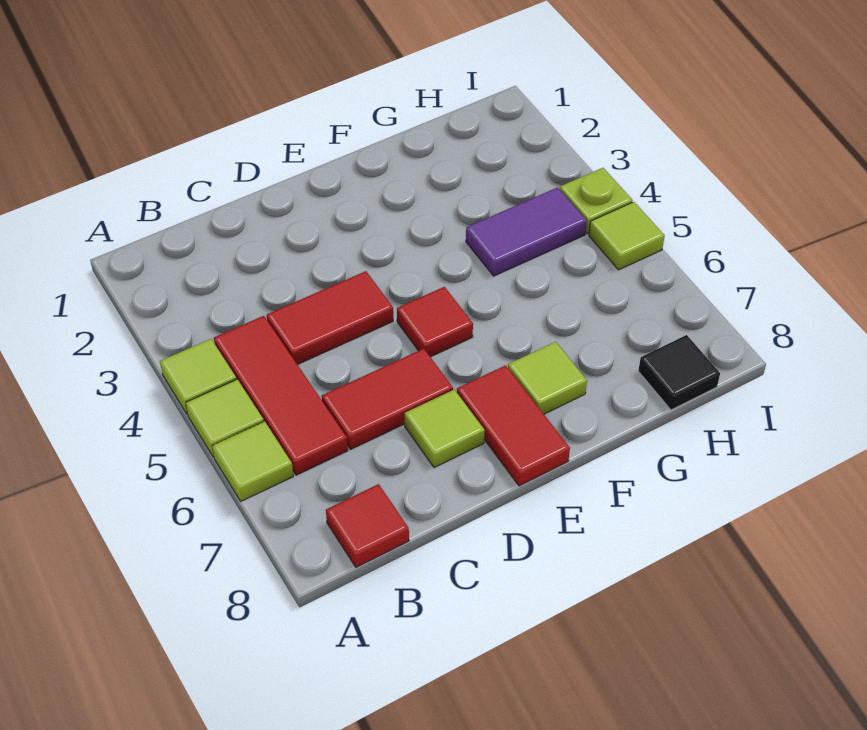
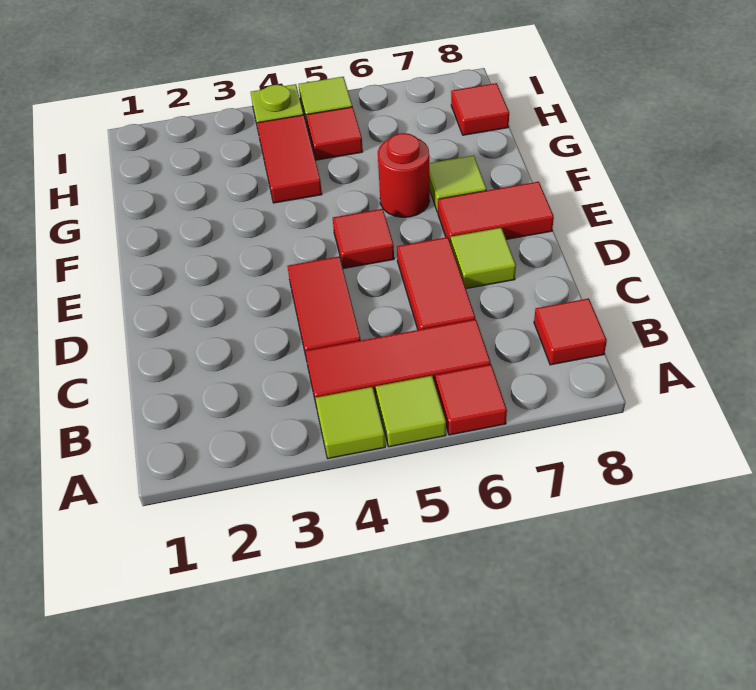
lime 1x1 tile [212,422,293,501] -> red 1x1 tile [435,365,507,435]
none -> red 1x1 round brick [378,133,430,217]
purple 1x2 tile [466,187,587,276] -> red 1x2 tile [257,115,322,203]
none -> red 1x1 tile [306,107,363,160]
black 1x1 tile [638,335,720,410] -> red 1x1 tile [451,83,509,135]

